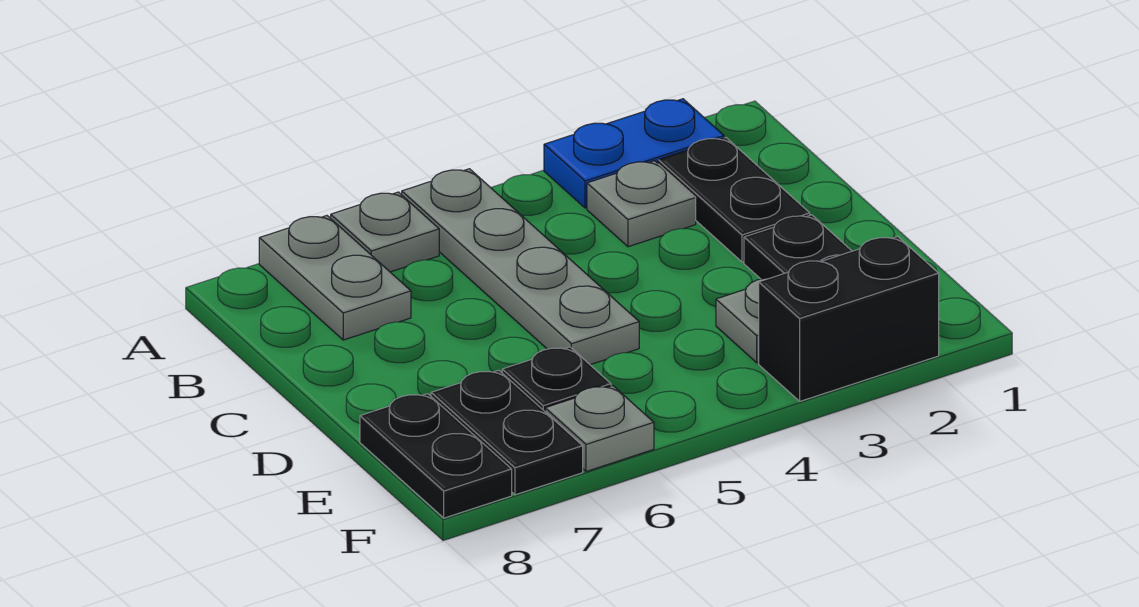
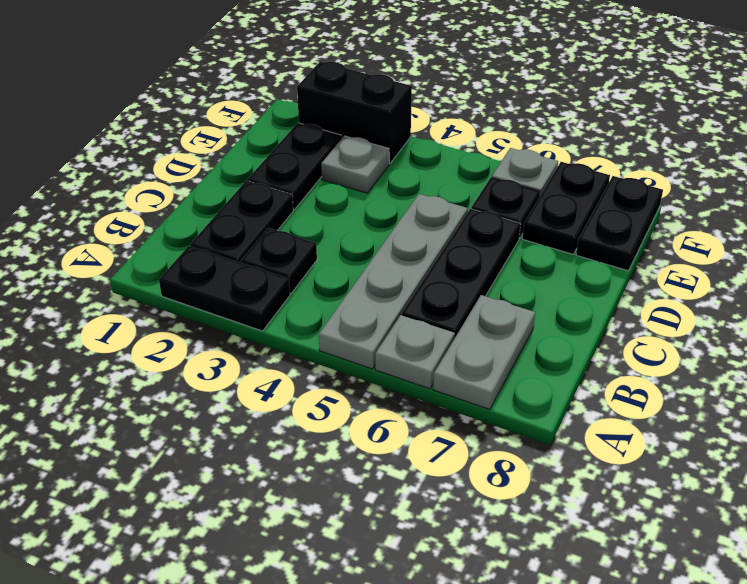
blue 1x2 plate [544,99,724,208] -> black 1x2 plate [159,246,290,331]
grey 1x1 plate [587,161,696,247] -> black 1x1 plate [241,228,317,293]
none -> black 1x3 plate [402,209,521,339]

